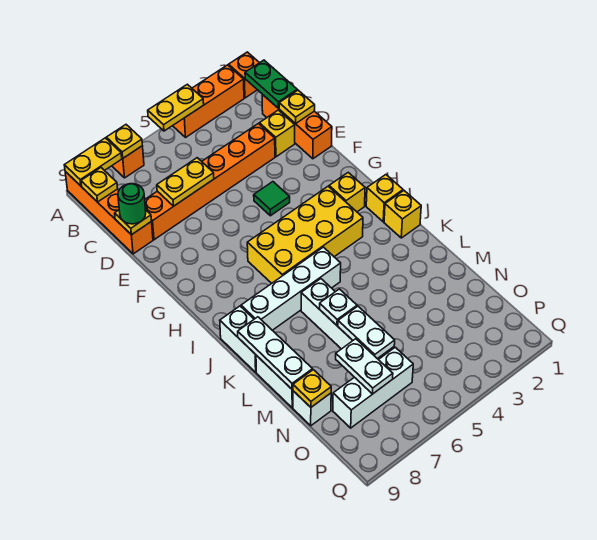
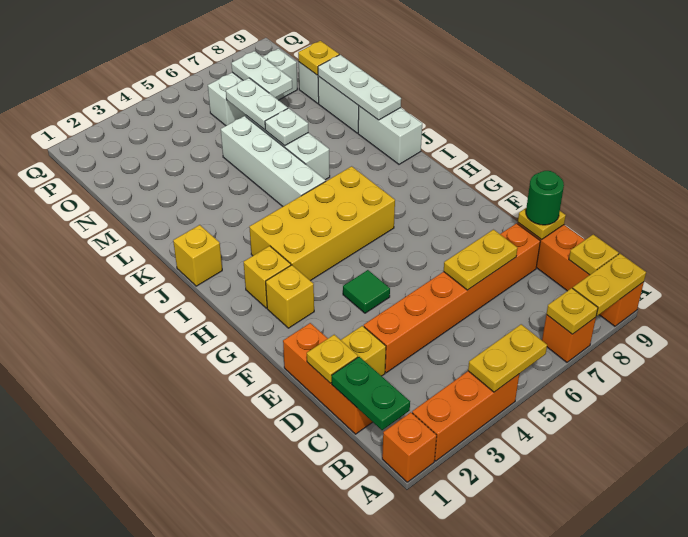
yellow 1x1 brick [366,175,403,222] -> yellow 1x1 brick moved to [266,265,314,328]
white 1x4 brick [241,247,341,330] -> white 1x4 brick turned to [221,116,326,206]

